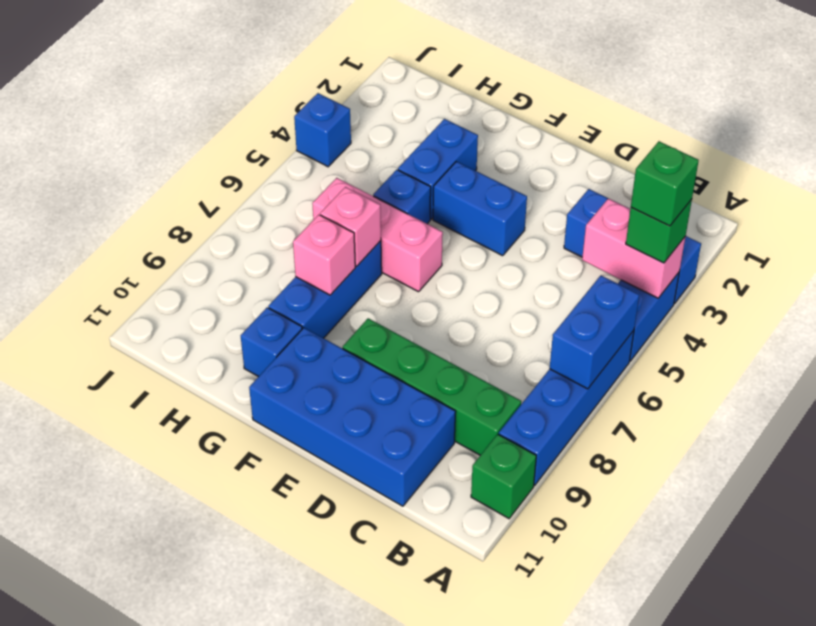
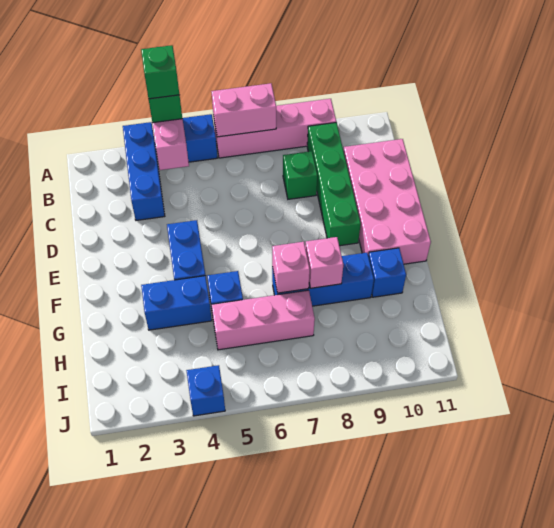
blue 1x4 brick [499,330,634,485] -> pink 1x4 brick [213,99,336,158]
blue 1x2 brick [550,275,639,389] -> pink 1x2 brick [211,83,276,137]
green 1x1 brick [471,434,536,518] -> green 1x1 brick moved to [283,151,317,199]
blue 2x4 brick [249,328,456,506] -> pink 2x4 brick [344,139,431,264]
pink 1x3 brick [312,178,443,292] -> pink 1x3 brick turned to [212,290,315,350]

